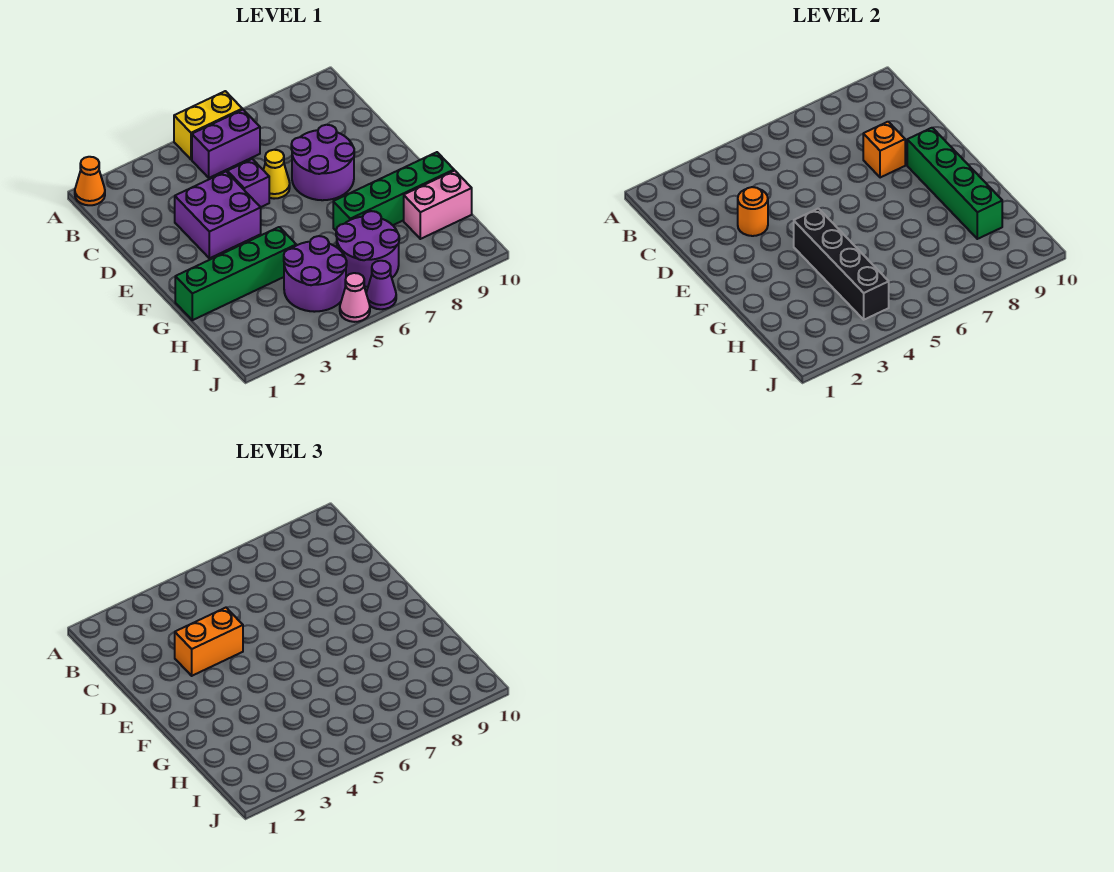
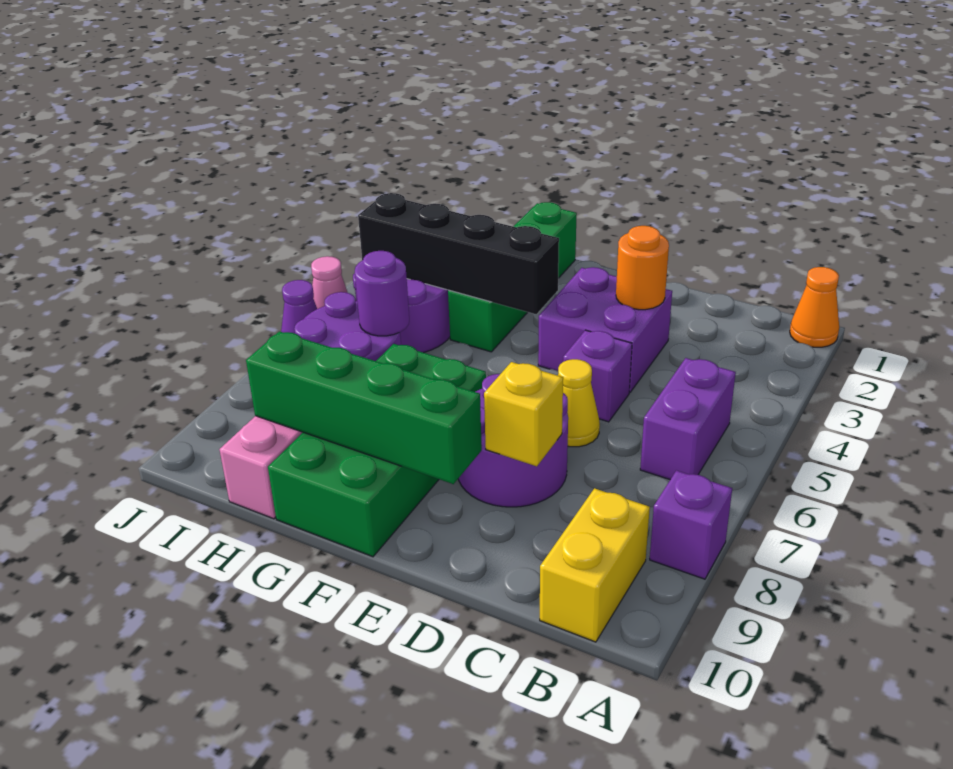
yellow 1x2 brick [174,91,242,160] -> yellow 1x2 brick moved to [540,488,650,642]
none -> purple 1x1 brick [650,470,732,579]
orange 1x2 brick [175,608,243,676] -> none
orange 1x1 brick [863,122,905,178] -> yellow 1x1 brick [484,362,563,466]
green 1x4 brick [333,152,454,230] -> green 2x4 brick [268,344,486,557]
none -> purple 1x1 round brick [355,251,409,336]

